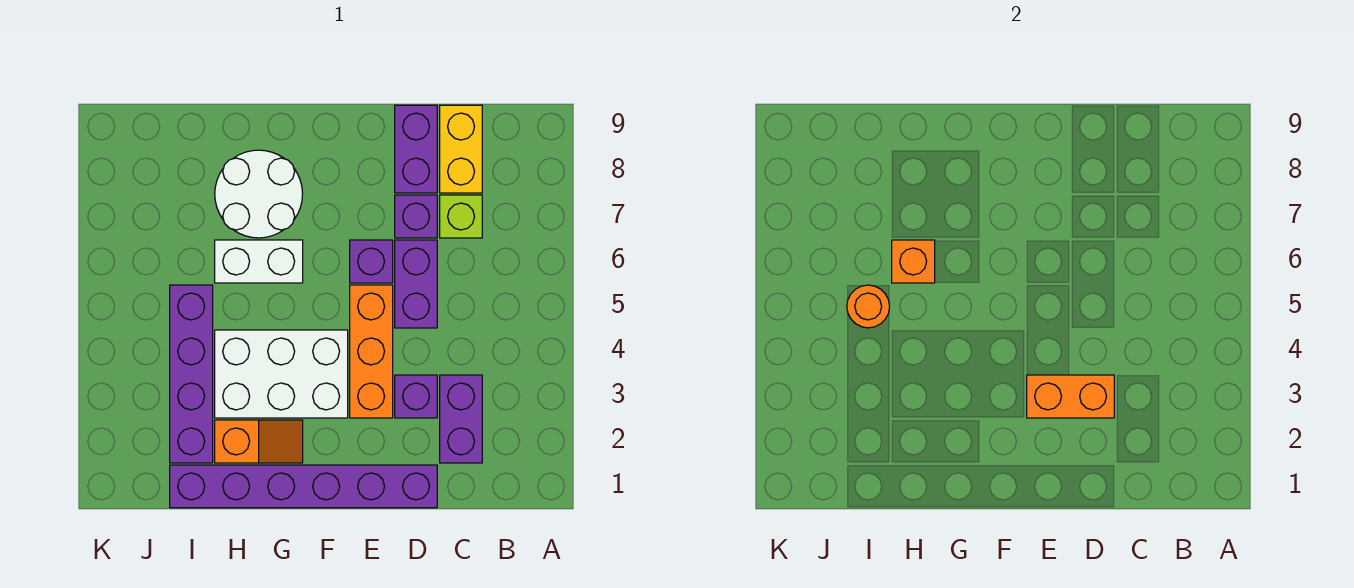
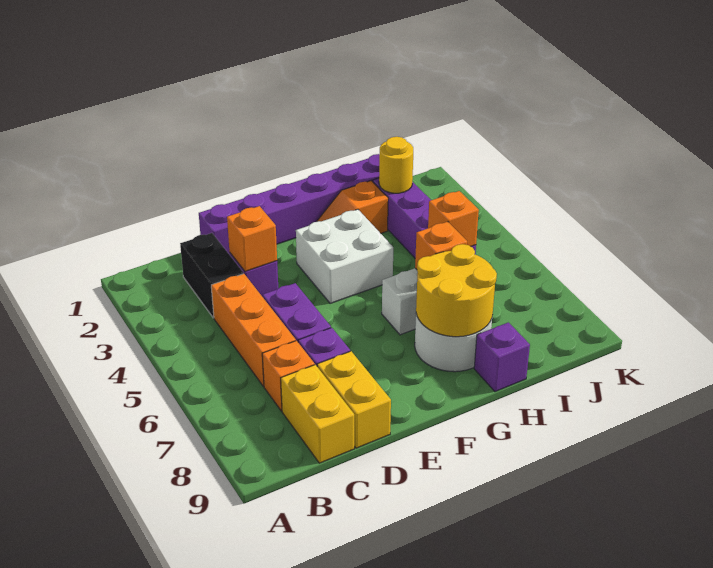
purple 1x2 brick [440,375,482,463] -> black 1x2 brick [180,233,243,318]
lime 1x1 brick [440,195,482,238] -> orange 1x1 brick [262,341,315,411]
orange 1x2 brick [1027,375,1114,418] -> orange 1x1 brick [227,206,277,272]
purple 1x2 brick [395,105,437,193] -> yellow 1x2 brick [317,351,391,448]
orange 1x3 brick [350,285,393,418] -> orange 1x3 brick moved to [211,274,296,386]
purple 1x1 brick [350,240,393,283] -> purple 1x1 brick moved to [474,322,530,392]
white 2x3 brick [215,330,348,418] -> white 2x2 brick [296,209,393,303]
none -> yellow 2x2 round brick [416,244,497,337]
none -> yellow 1x1 round brick [379,137,413,193]
orange 1x1 round brick [847,285,890,328] -> orange 1x1 brick [428,191,479,246]

